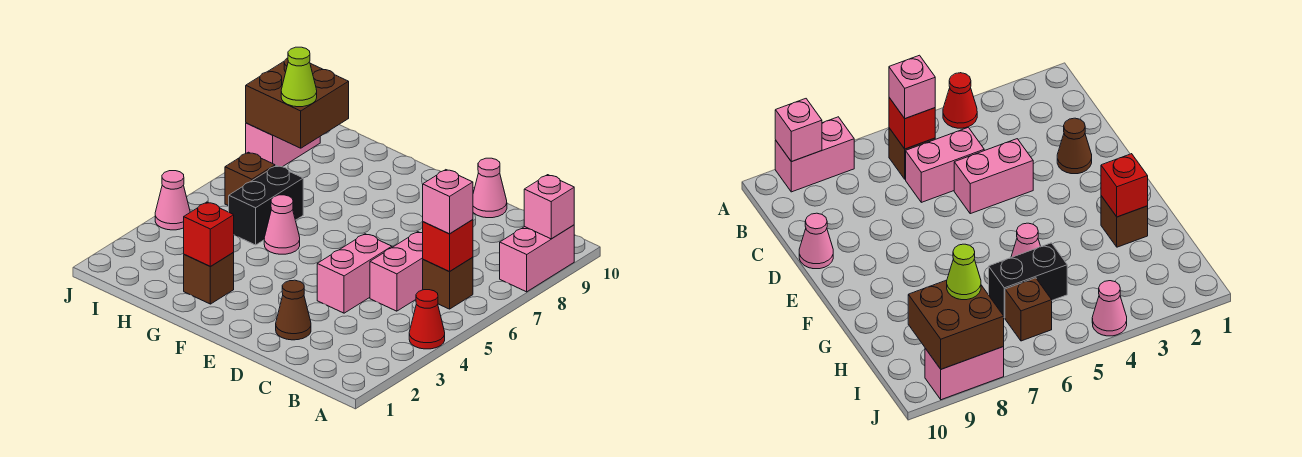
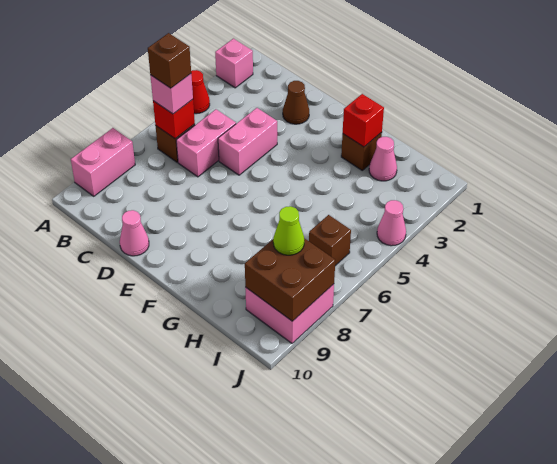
pink 1x1 brick [524,175,574,239] -> pink 1x1 brick moved to [215,39,253,88]
none -> brown 1x1 brick [148,33,191,88]
pink 1x1 cone [264,195,300,254] -> pink 1x1 cone moved to [369,137,397,181]
black 1x2 brick [229,166,303,245] -> none
pink 1x2 brick [246,123,320,167] -> pink 2x2 brick [245,284,334,343]

